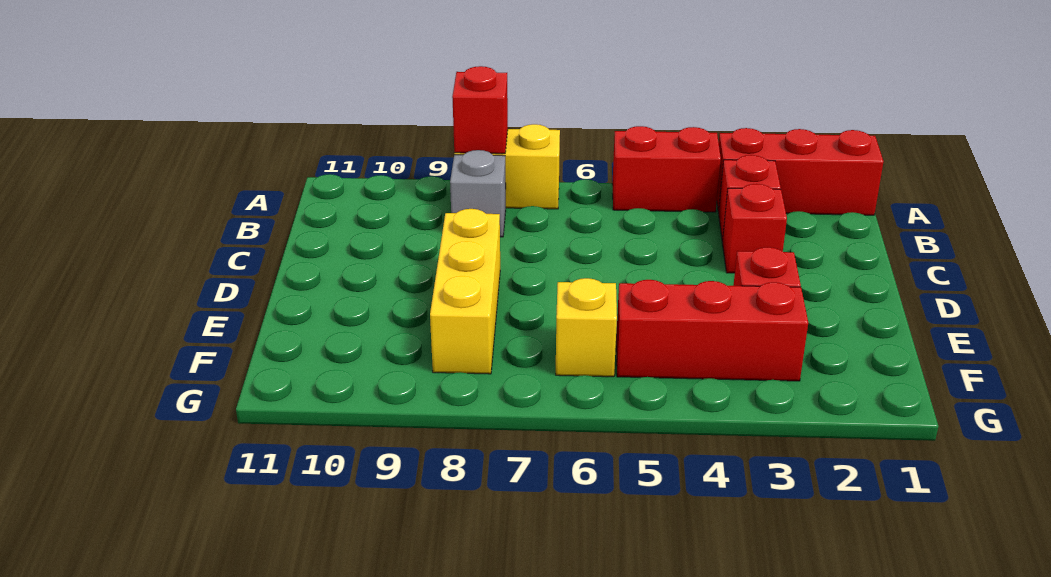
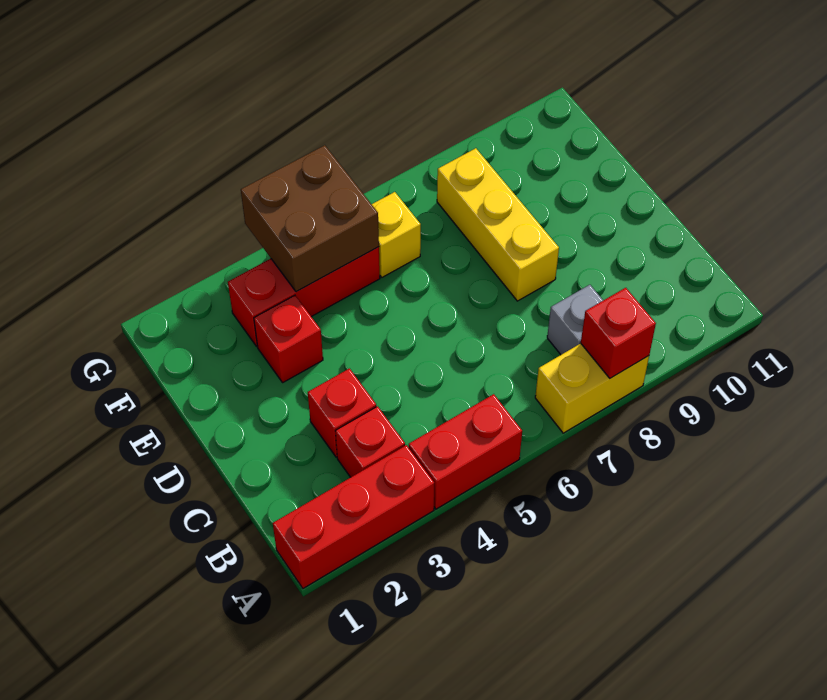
none -> brown 2x2 brick [241,145,379,292]

